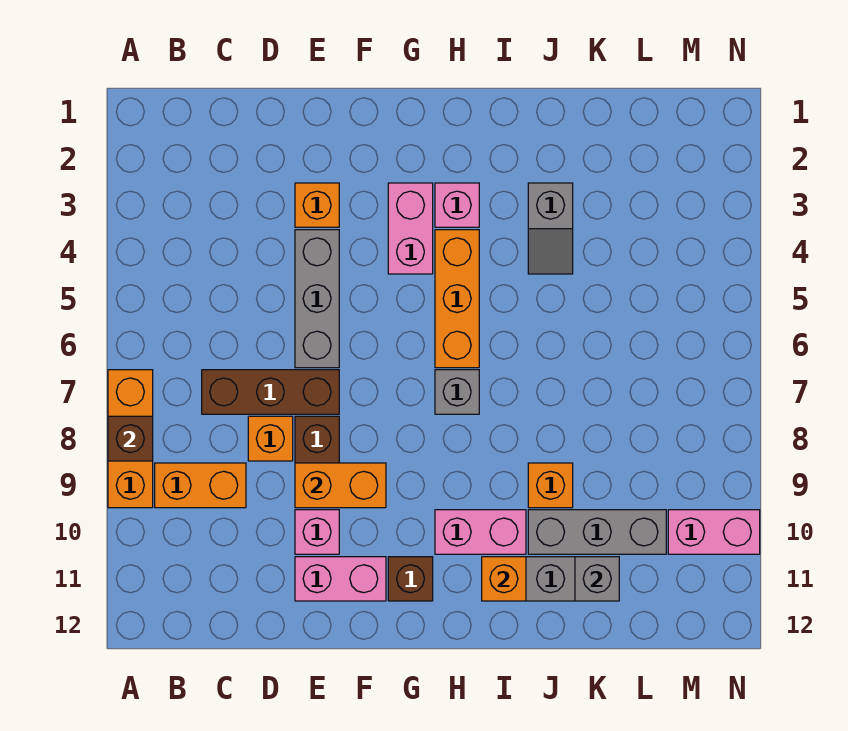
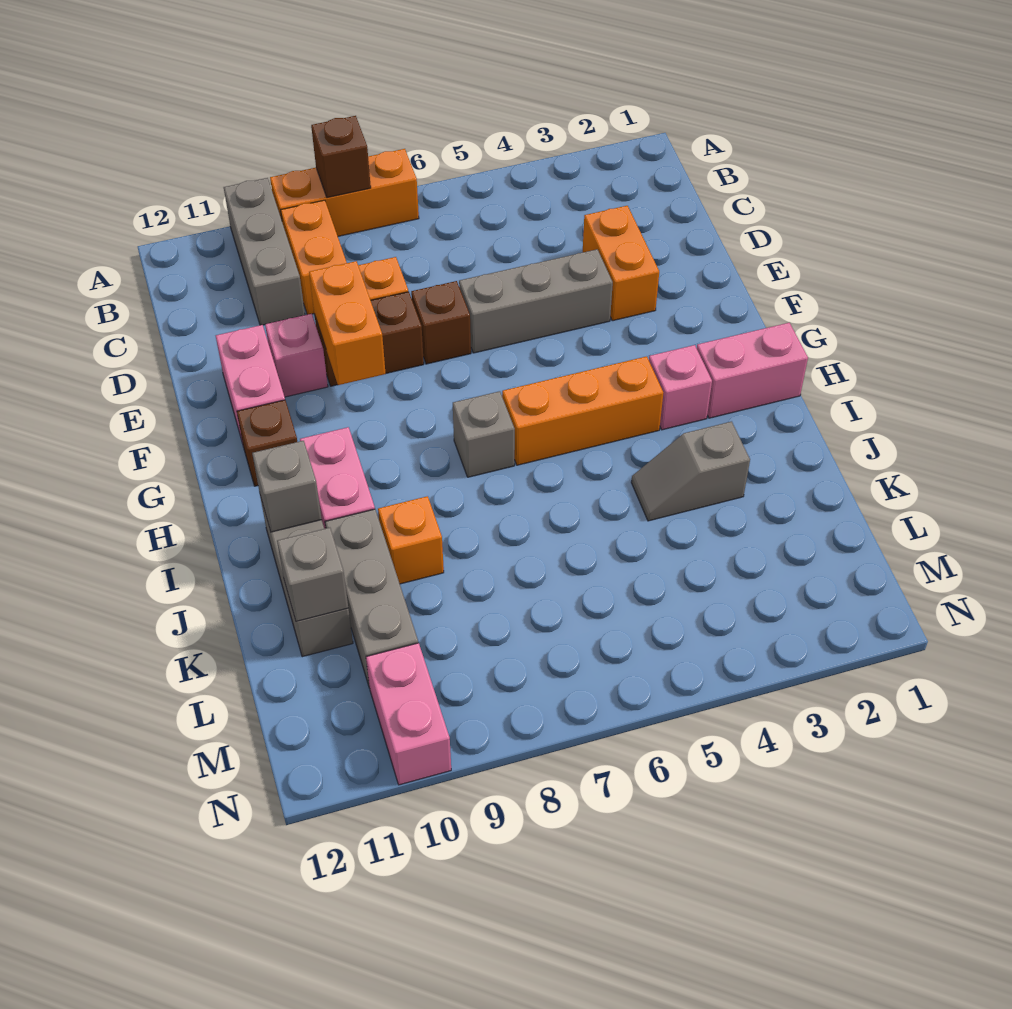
none -> grey 1x3 brick [224,178,305,325]
brown 1x3 brick [202,370,339,414] -> brown 1x1 brick [411,281,471,364]
orange 1x1 brick [295,183,339,227] -> orange 1x2 brick [583,206,659,321]
pink 1x2 brick [388,183,433,274] -> pink 1x2 brick moved to [697,323,808,418]
orange 1x1 brick [482,557,526,601] -> grey 1x1 brick [252,441,322,532]

